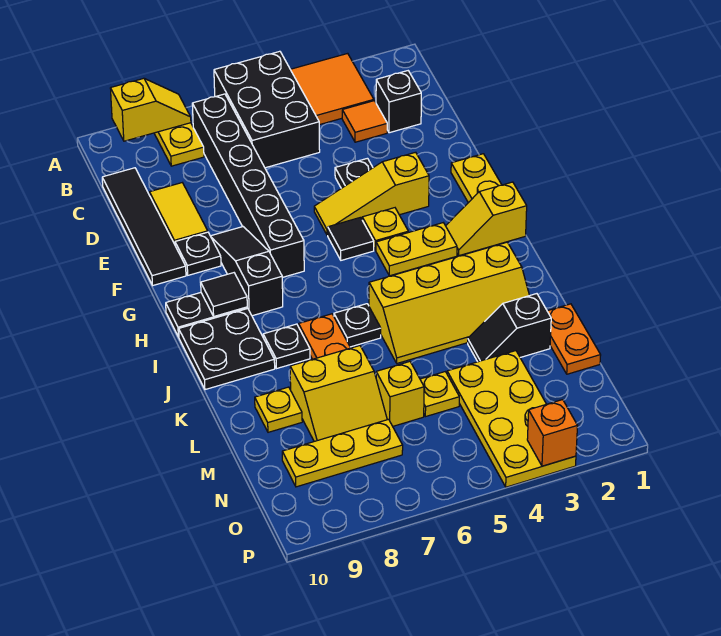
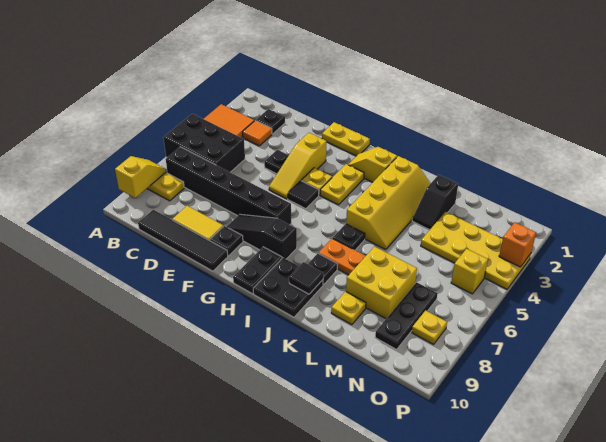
black 1x1 brick [376,71,421,133] -> black 1x1 plate [256,109,285,134]
yellow 1x2 slope [446,182,527,256] -> yellow 1x2 slope turned to [348,147,397,182]
black 1x1 tile [201,273,247,316] -> black 1x1 tile moved to [289,262,323,294]
orange 1x2 plate [547,304,601,374] -> none
yellow 2x2 slope [290,346,387,441] -> yellow 2x2 brick [346,247,417,319]
yellow 1x1 plate [420,372,459,417] -> yellow 1x1 plate moved to [412,310,447,345]
yellow 1x1 brick [376,362,424,426] -> yellow 1x1 brick moved to [451,249,488,294]
yellow 1x3 plate [282,419,403,487] -> black 1x3 plate [375,282,438,349]

